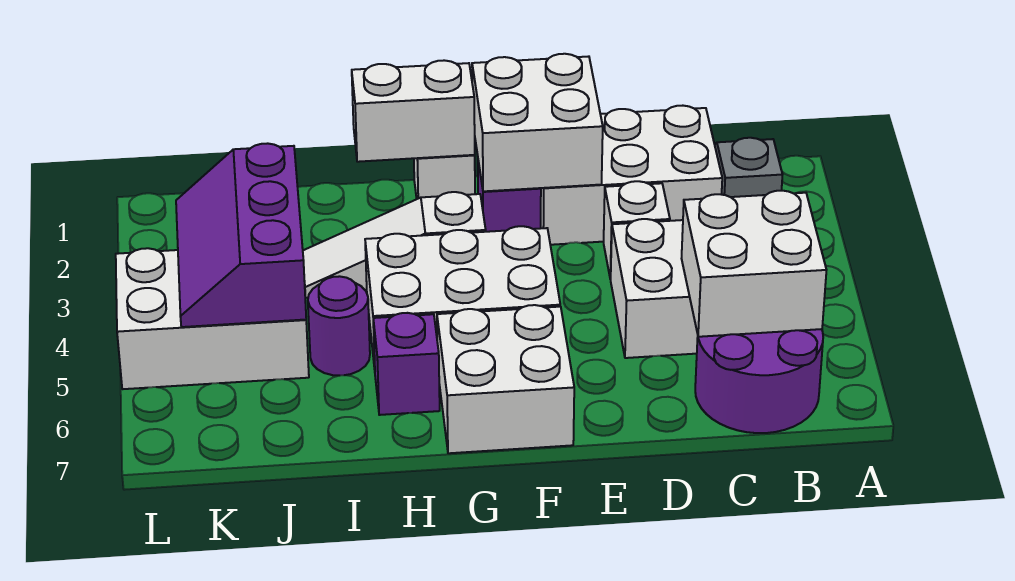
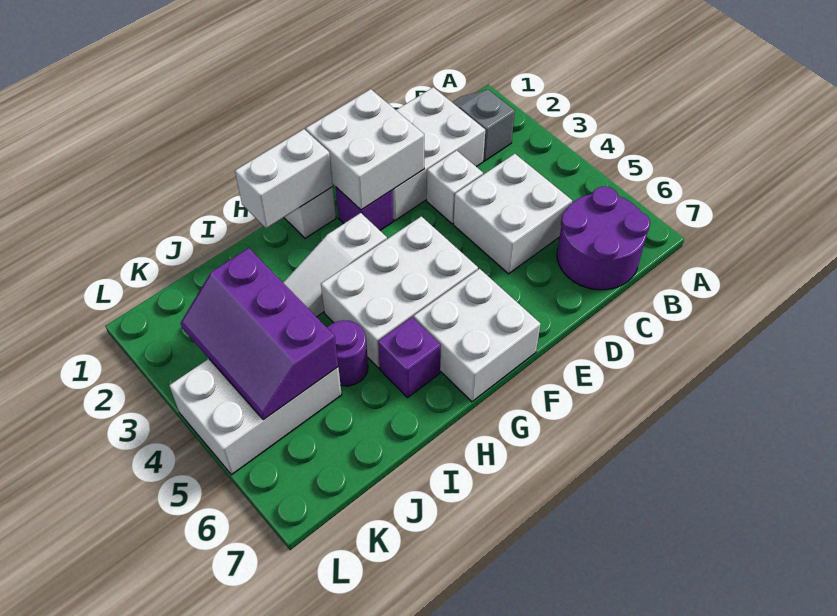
white 2x2 brick [682,191,826,337] -> none

